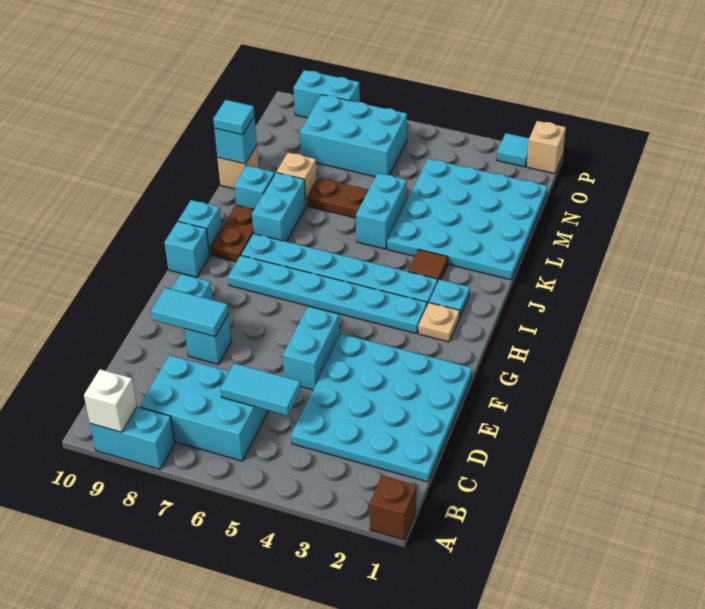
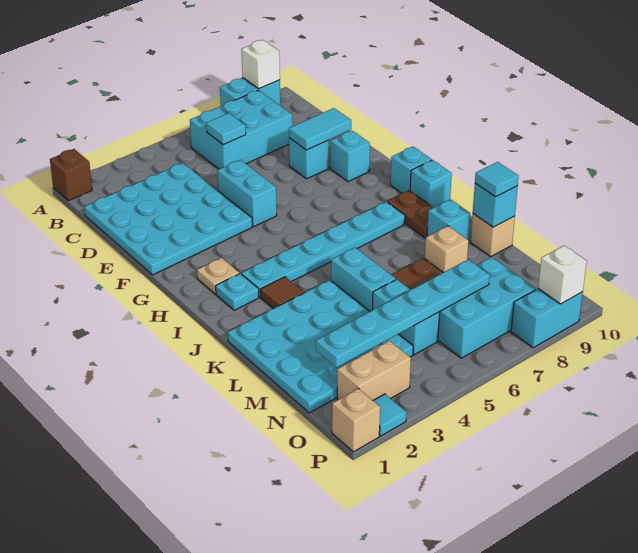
cyan 1x2 tile [221,363,301,416] -> cyan 1x1 tile [206,113,246,145]
cyan 1x6 plate [228,255,427,334] -> cyan 1x6 plate moved to [316,259,490,368]
cyan 1x2 brick [252,173,306,242] -> cyan 1x2 brick moved to [372,279,440,355]
none -> tan 1x2 brick [337,341,411,400]
none -> white 1x1 brick [538,246,587,304]

